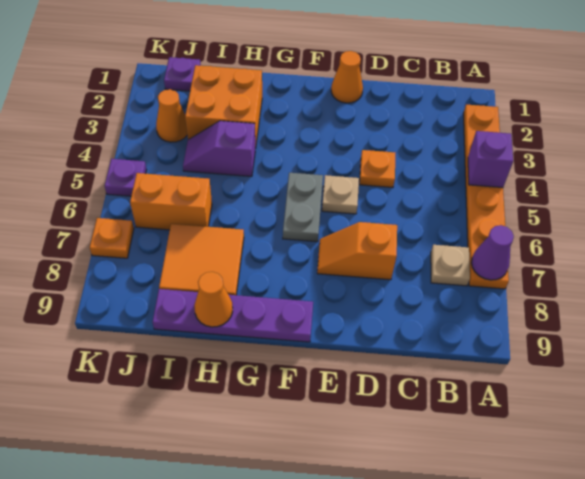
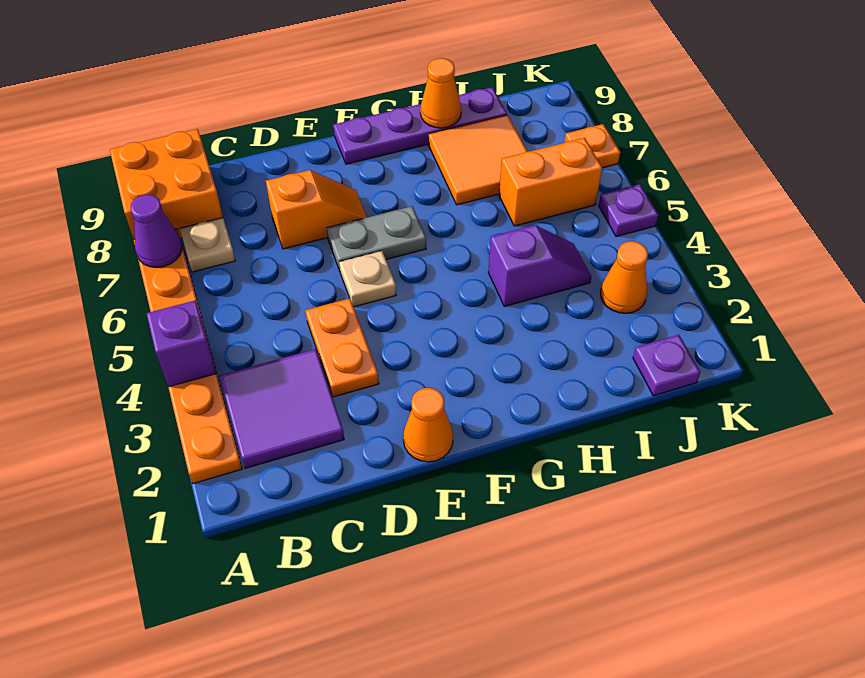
none -> purple 2x2 tile [220,349,344,468]
orange 1x1 plate [360,150,395,188] -> orange 1x2 plate [305,298,379,397]
grey 1x2 plate [283,173,323,242] -> grey 1x2 plate turned to [327,206,426,271]
orange 2x2 brick [185,65,262,148] -> orange 2x2 brick moved to [110,129,223,239]

